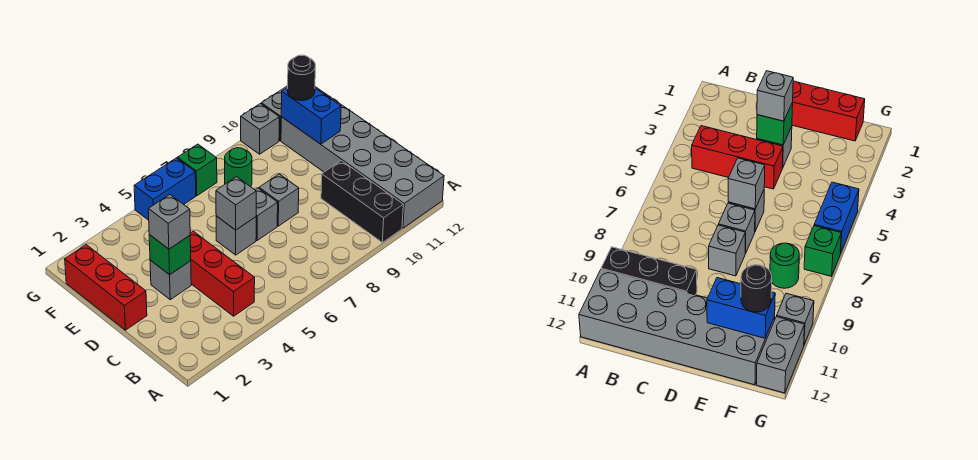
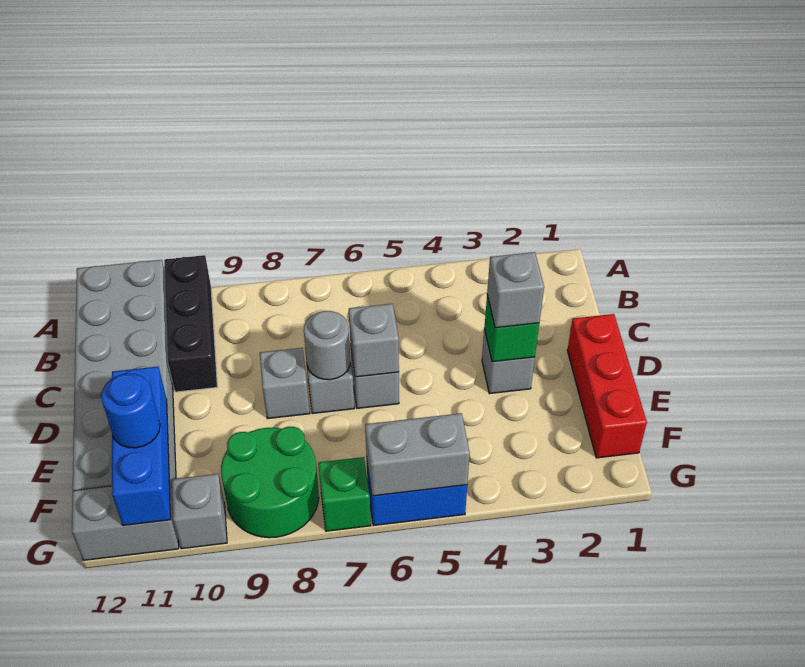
red 1x3 brick [190,231,255,316] -> none
none -> grey 1x1 round brick [304,311,350,380]
blue 1x2 brick [281,87,341,144] -> blue 1x3 brick [112,367,171,525]
green 1x1 round brick [225,148,252,187] -> green 2x2 round brick [221,426,319,538]
black 1x1 round brick [288,55,315,101] -> blue 1x1 round brick [101,373,160,448]
none -> grey 1x2 brick [365,413,470,496]

